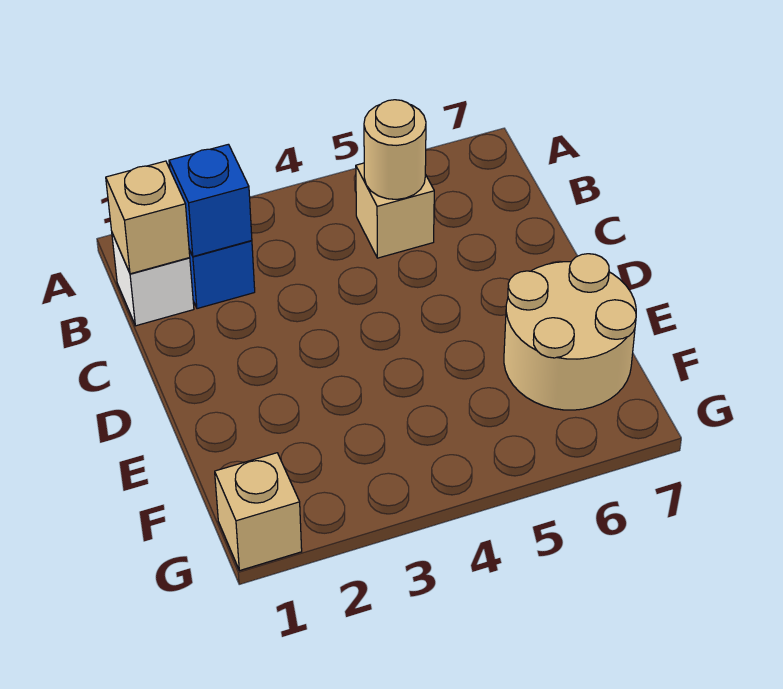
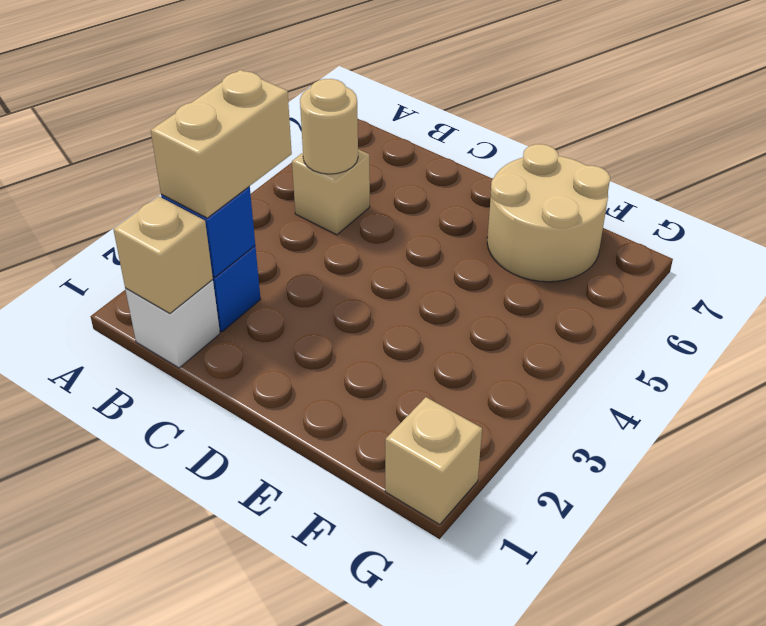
none -> tan 1x2 brick [151,70,292,218]

